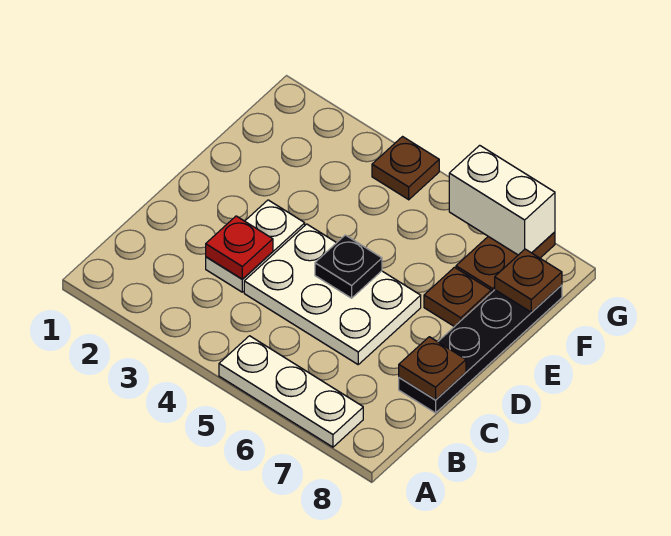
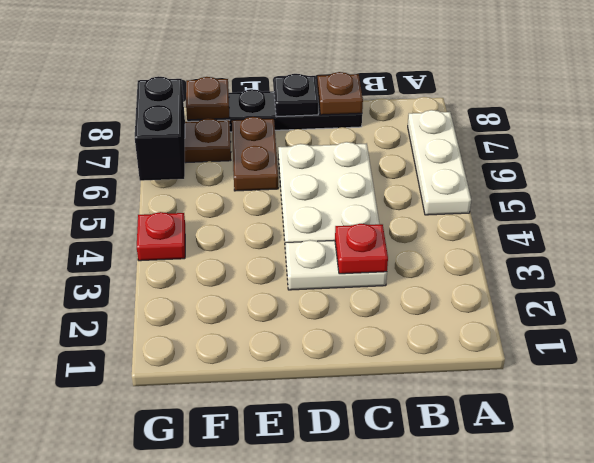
black 1x1 plate [315,235,382,298] -> black 1x1 plate moved to [274,74,318,117]
brown 1x1 plate [424,267,491,327] -> brown 1x2 plate [232,117,278,191]
brown 1x1 plate [372,137,439,200] -> red 1x1 plate [137,212,185,261]
white 1x2 brick [449,145,555,255] -> black 1x2 brick [135,76,185,181]

